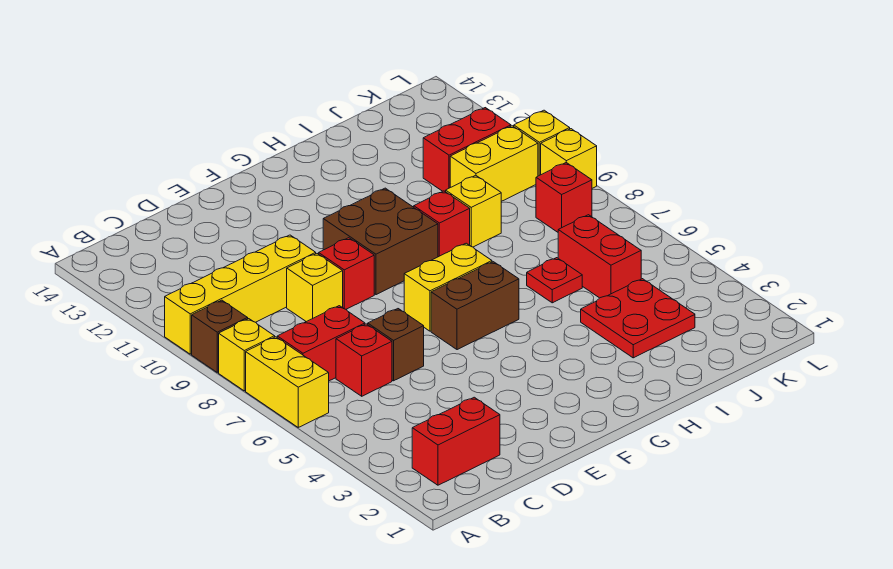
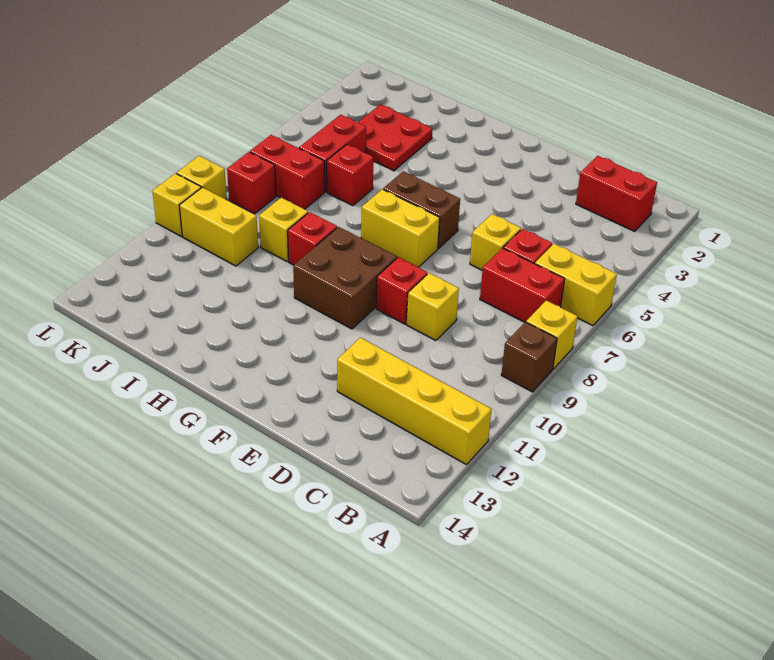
yellow 1x2 brick [246,337,329,427] -> yellow 1x2 brick turned to [535,244,617,326]
yellow 1x4 brick [165,235,316,354] -> yellow 1x4 brick moved to [337,338,492,465]
brown 1x1 brick [368,309,424,381] -> yellow 1x1 brick [470,214,521,270]
red 1x1 plate [527,258,582,303] -> red 1x1 brick [327,144,373,206]
red 1x2 brick [423,108,511,192] -> red 1x2 brick moved to [250,135,325,209]

